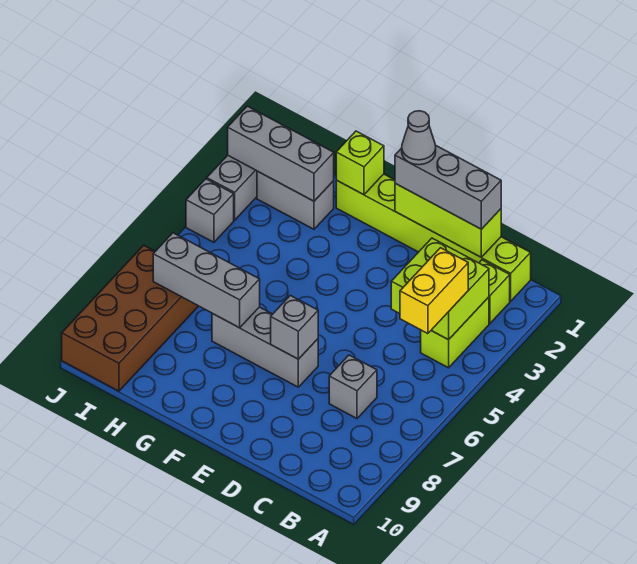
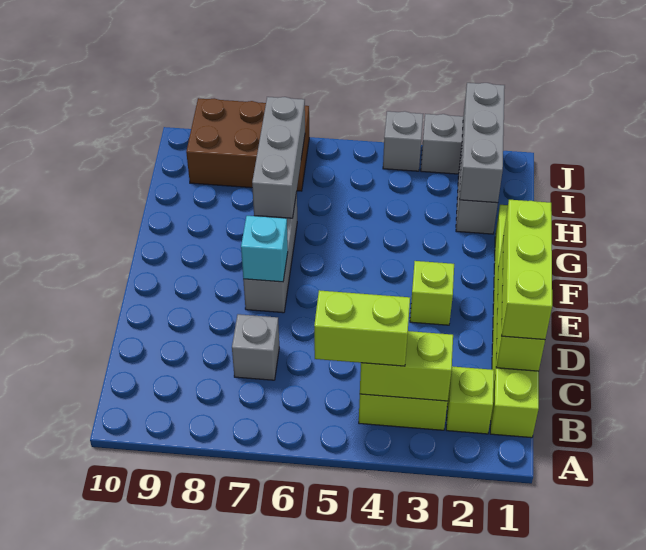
lime 2x2 brick [391,238,489,340] -> lime 1x2 brick [360,331,453,401]
yellow 1x2 brick [400,248,468,334] -> lime 1x2 brick [314,290,410,366]
grey 1x3 brick [395,146,501,229] -> lime 1x3 brick [501,200,552,340]
grey 1x1 cone [402,111,436,165] -> none
grey 1x1 brick [271,295,318,359] -> cyan 1x1 brick [241,216,288,282]
lime 1x1 brick [336,131,384,195] -> lime 1x1 brick moved to [410,261,454,325]
brown 2x4 brick [62,245,198,391] -> brown 2x3 brick [186,98,309,191]

